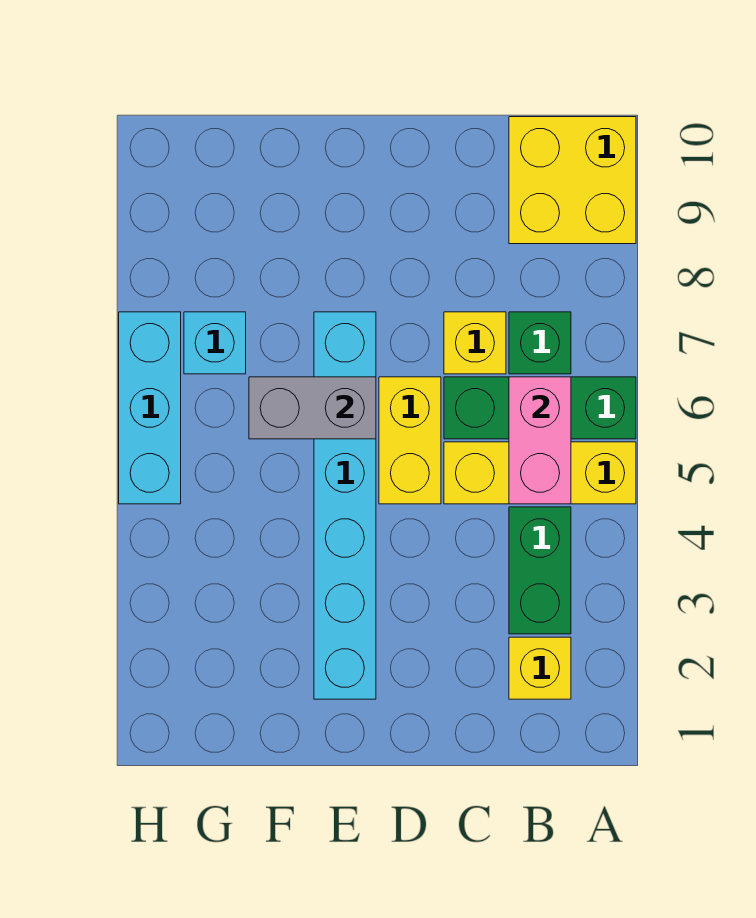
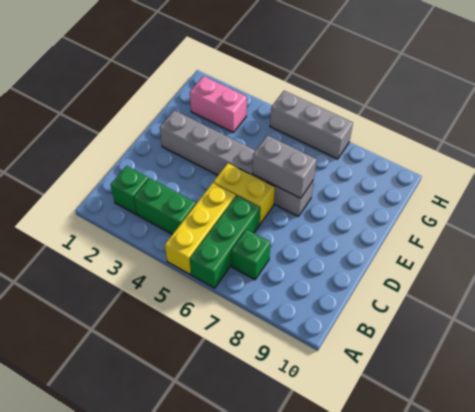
yellow 2x2 brick [509,117,636,244] -> none
yellow 1x1 brick [509,637,571,699] -> green 1x1 brick [111,166,149,214]
pink 1x2 brick [509,377,571,504] -> pink 1x2 brick moved to [190,76,247,132]
yellow 1x1 brick [444,312,506,374] -> none
cyan 1x6 brick [314,312,376,699] -> grey 1x6 brick [160,110,314,216]
grey 1x2 brick [249,377,376,439] -> grey 1x2 brick turned to [252,135,317,198]
cyan 1x1 brick [184,312,246,374] -> none
cyan 1x3 brick [119,312,181,504] -> grey 1x3 brick [270,91,353,159]

